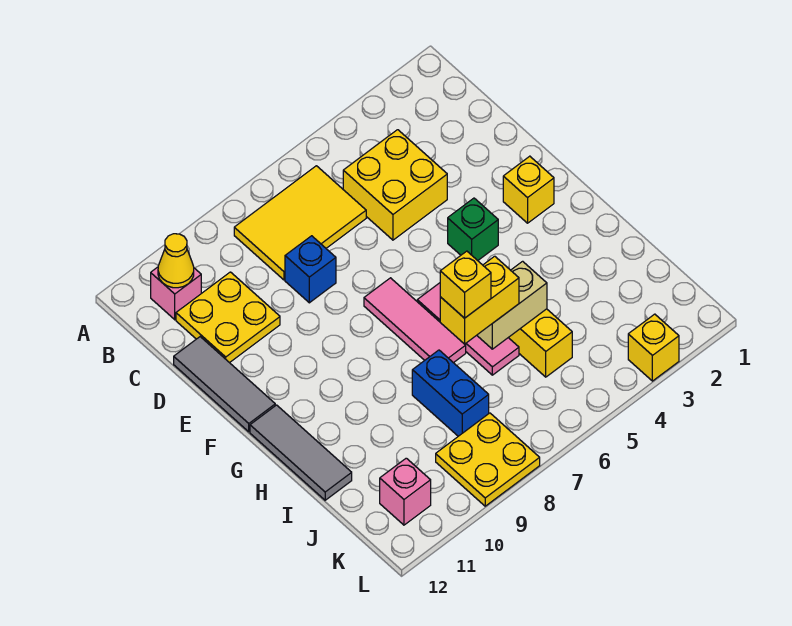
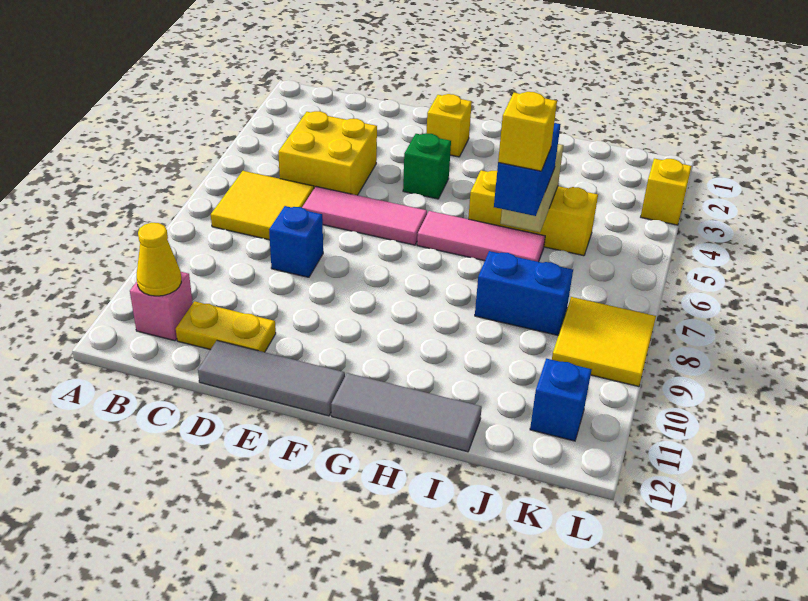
yellow 2x3 tile [234,166,366,280] -> yellow 2x2 tile [211,171,314,240]
yellow 2x2 plate [176,272,280,363] -> yellow 1x2 plate [176,301,276,352]
pink 1x3 tile [364,278,466,363] -> pink 1x3 tile moved to [302,187,427,245]
yellow 1x2 brick [440,256,519,344] -> blue 1x2 brick [494,123,561,216]
yellow 2x2 plate [436,413,540,506] -> yellow 2x2 tile [552,297,656,387]
pink 1x1 brick [380,458,431,525] -> blue 1x1 brick [530,358,592,441]

